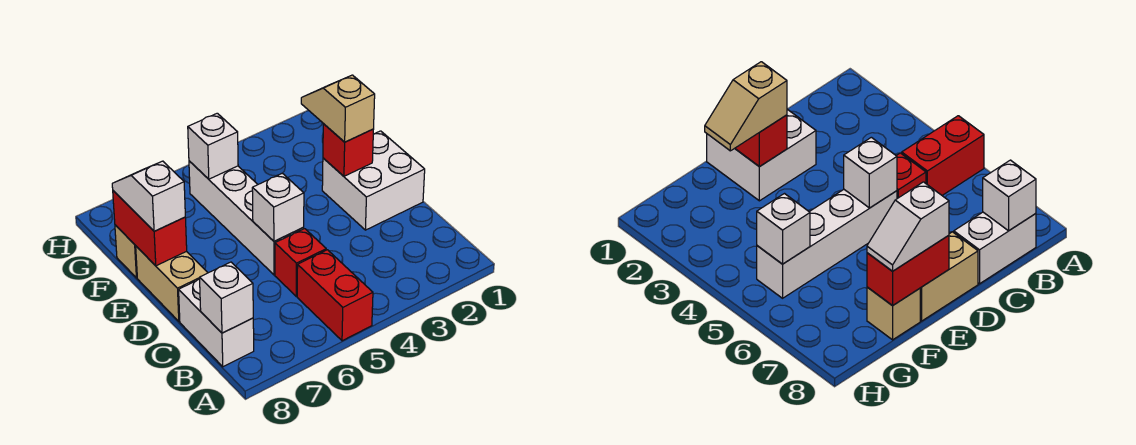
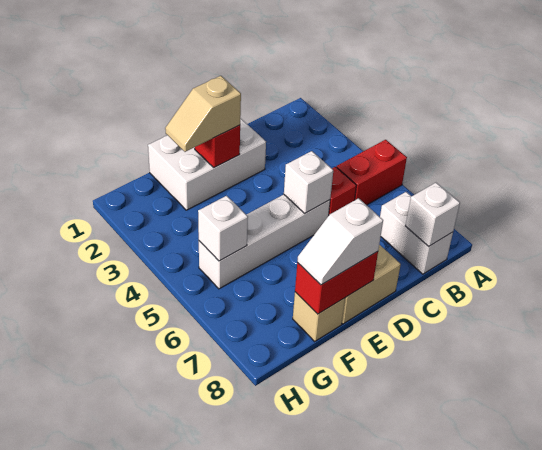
white 1x2 brick [179,279,254,367] -> white 1x2 brick turned to [380,192,453,274]
white 2x2 brick [322,131,425,230] -> white 2x3 brick [148,118,266,210]

